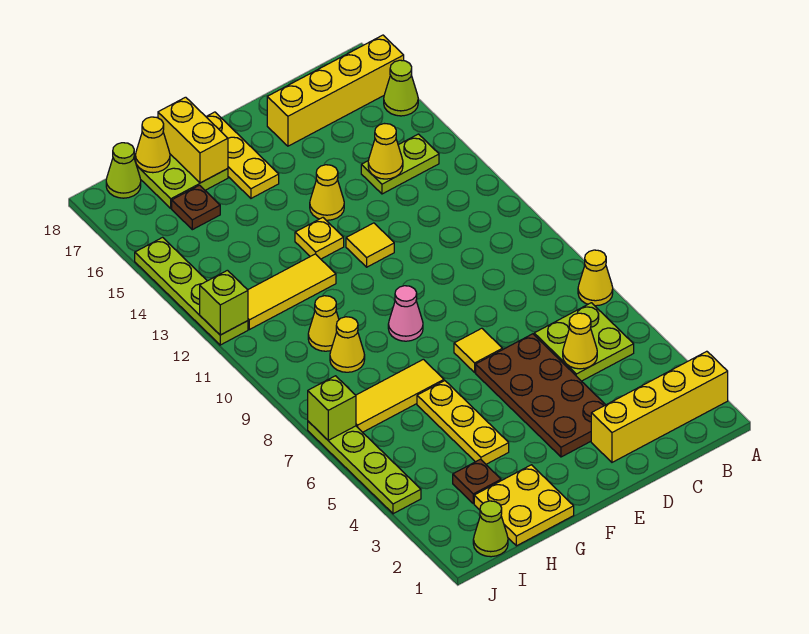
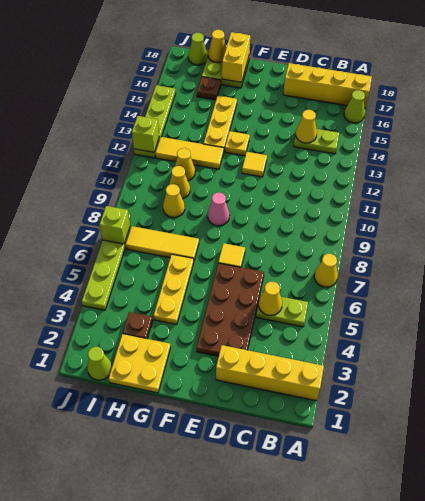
lime 2x2 plate [534,303,634,381] -> lime 1x2 plate [256,293,308,327]
yellow 1x1 cone [310,165,344,220] -> yellow 1x1 cone moved to [175,148,195,181]
yellow 1x3 plate [206,112,279,198] -> yellow 1x3 plate moved to [203,96,237,150]

